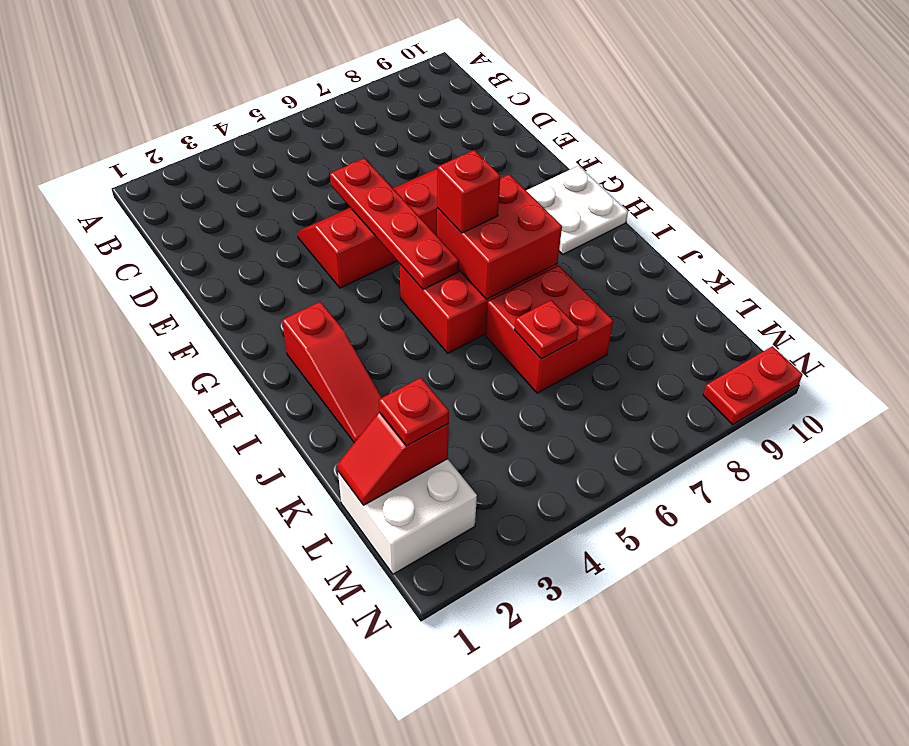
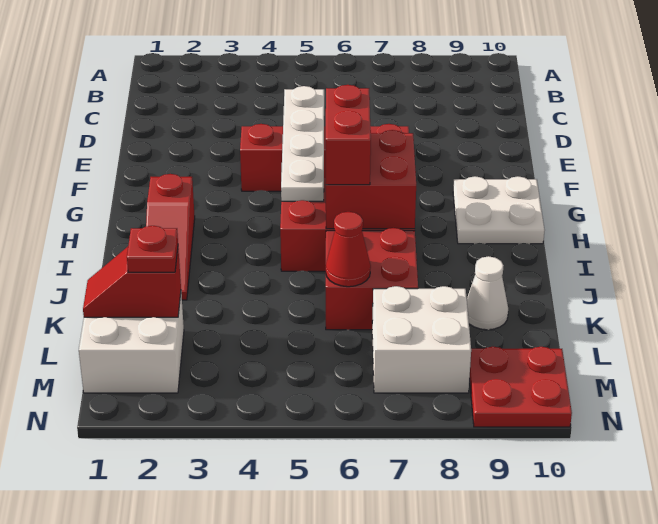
red 1x4 plate [330,158,459,290] -> white 1x4 plate [281,86,324,201]
red 1x1 brick [437,150,500,233] -> red 1x2 brick [326,85,371,185]
red 1x1 plate [515,300,579,359] -> red 1x1 cone [326,212,371,287]
none -> white 1x1 cone [467,256,508,330]
none -> white 2x2 brick [372,286,471,393]
red 1x2 plate [703,346,803,425] -> red 2x2 plate [469,347,572,427]

